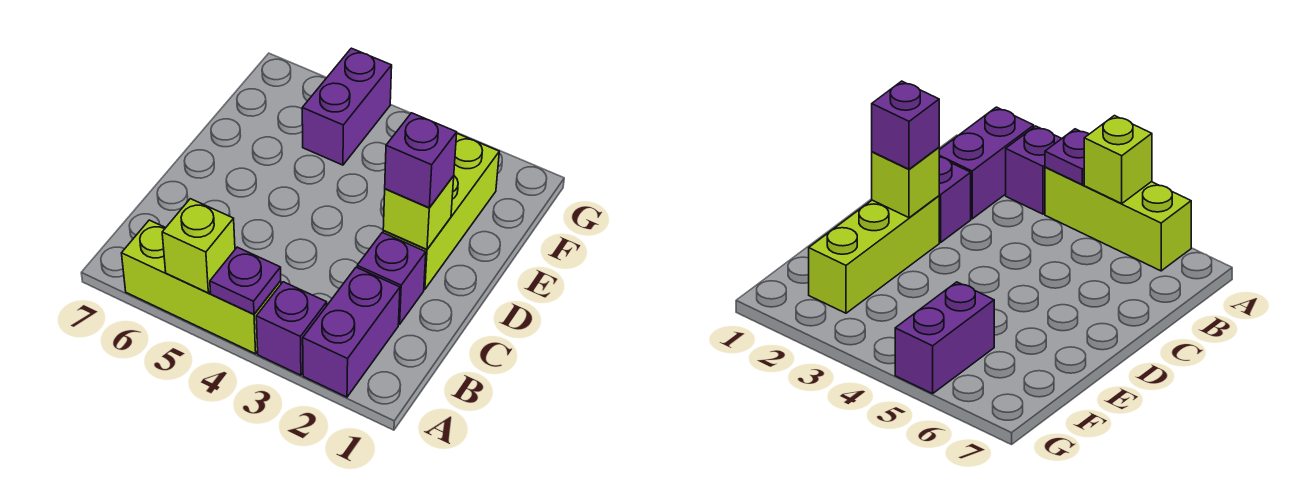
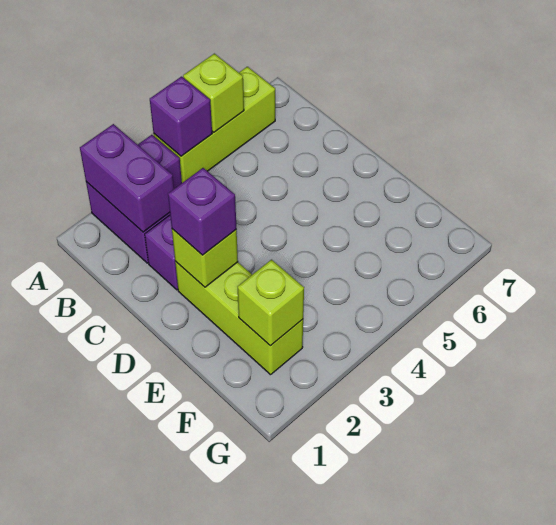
purple 1x1 plate [210,247,281,314] -> purple 1x1 brick [150,77,212,156]
none -> lime 1x1 brick [238,260,304,346]
purple 1x2 brick [302,48,392,165] -> purple 1x2 brick moved to [80,124,174,232]

